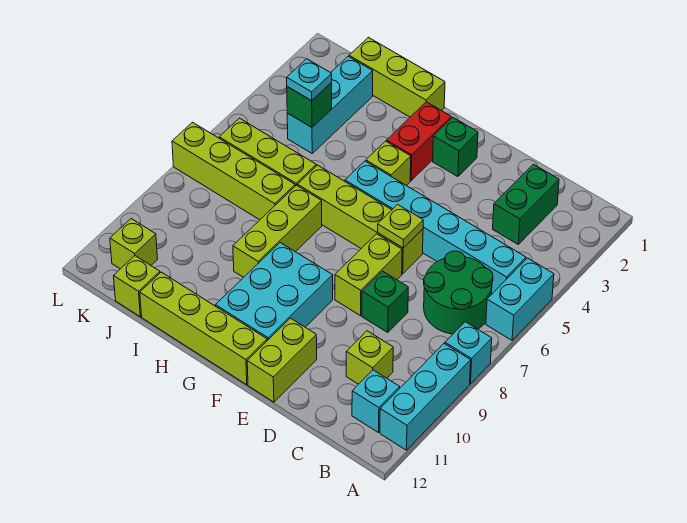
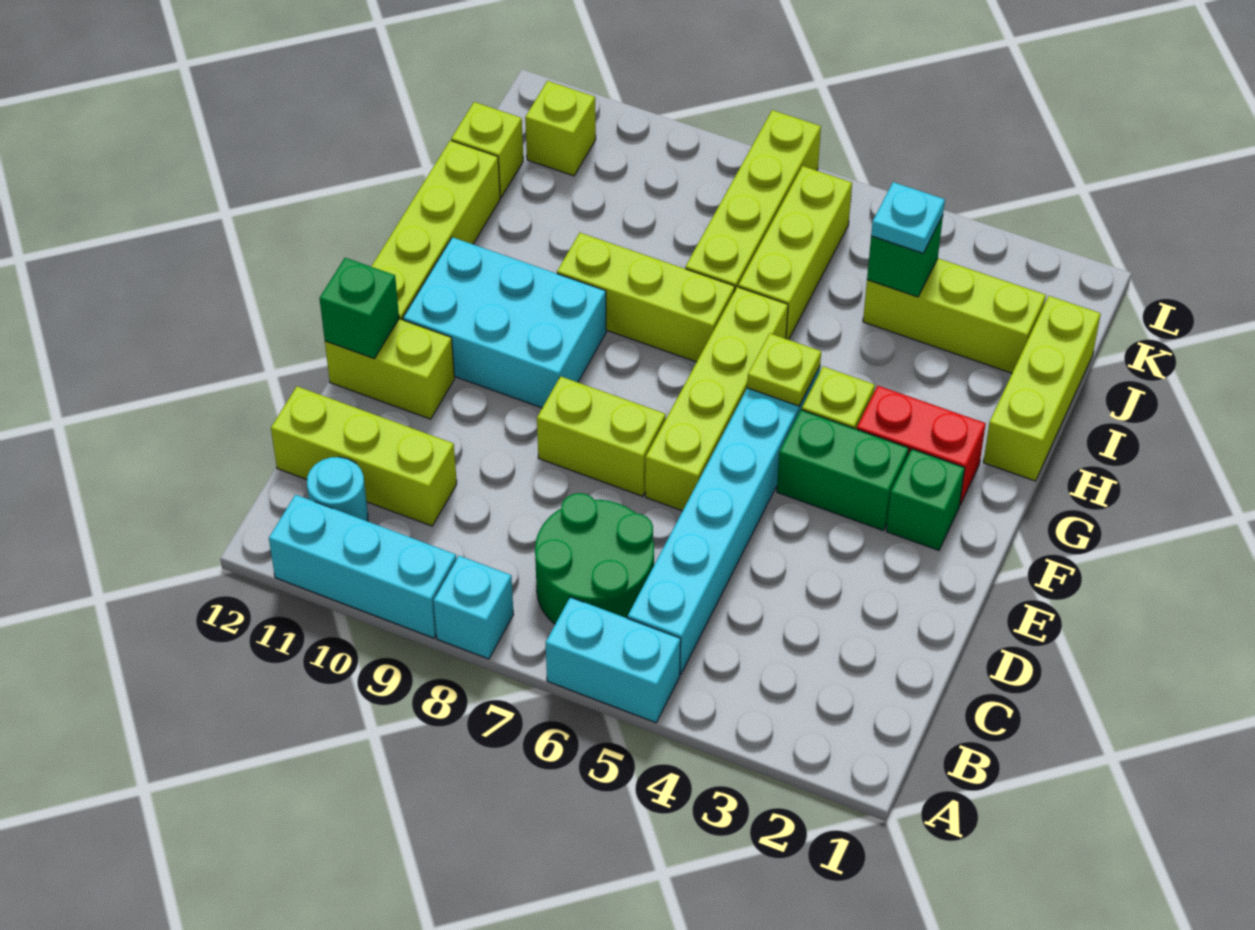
cyan 1x1 brick [352,370,400,433] -> cyan 1x1 round brick [307,457,368,521]
green 1x2 brick [493,164,559,244] -> green 1x2 brick moved to [777,410,909,531]
lime 1x1 brick [346,331,393,384] -> lime 1x3 brick [271,386,457,526]
green 1x1 brick [362,271,408,332] -> green 1x1 brick moved to [319,258,399,359]
lime 1x1 plate [378,204,423,248] -> lime 1x1 plate moved to [747,333,821,406]
cyan 1x3 brick [287,56,373,153] -> lime 1x3 brick [863,259,1046,373]

